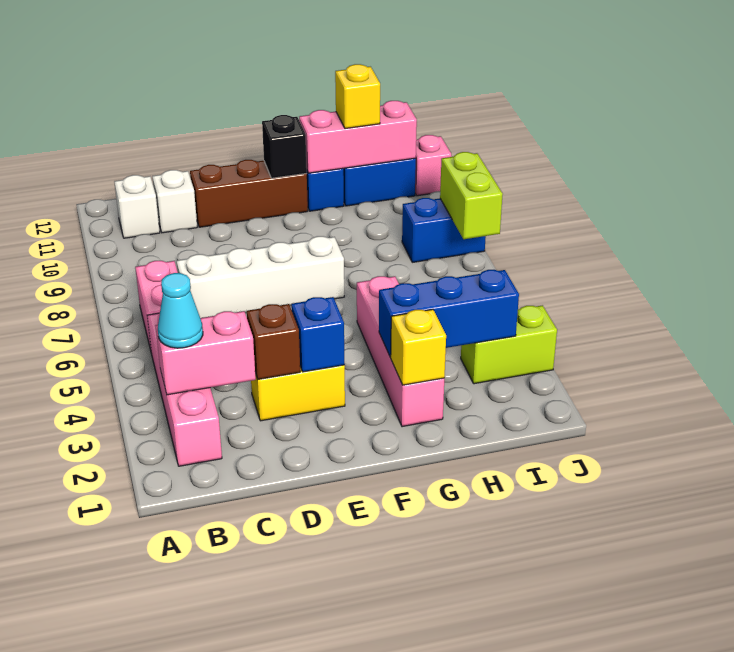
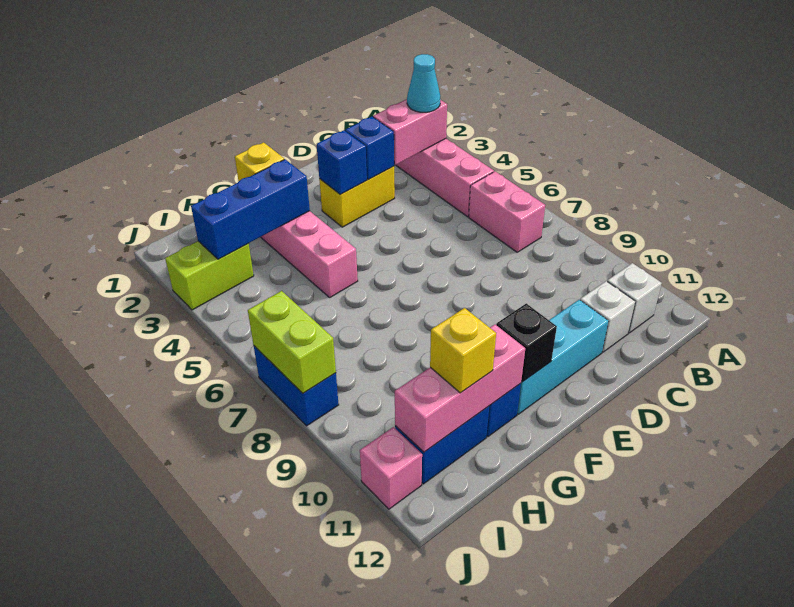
white 1x4 brick [176,236,344,318] -> none
brown 1x1 brick [247,304,300,379] -> blue 1x1 brick [345,117,394,180]
brown 1x3 brick [190,160,308,227] -> cyan 1x3 brick [517,300,609,414]
blue 1x2 brick [402,198,486,262] -> blue 1x2 brick turned to [254,346,339,426]

